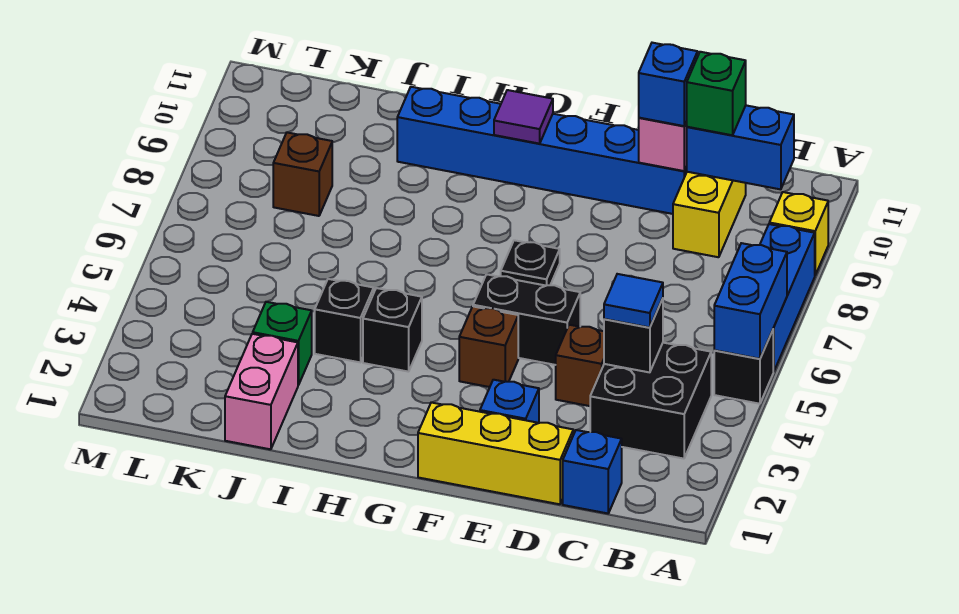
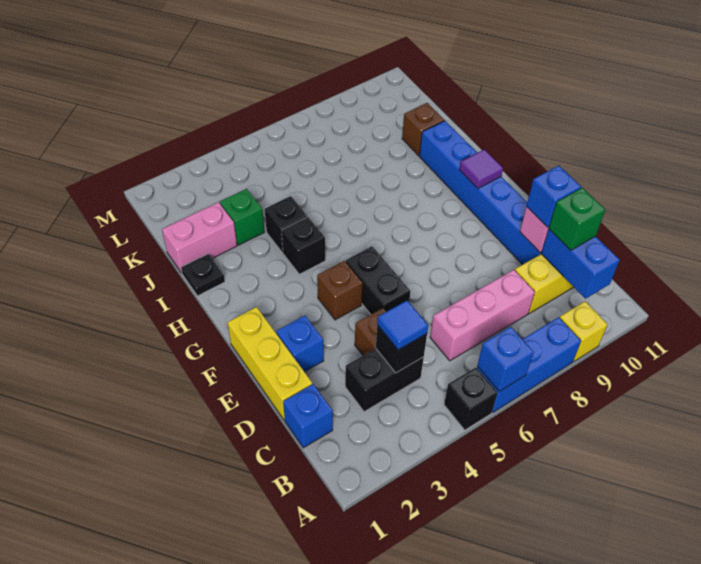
blue 1x2 brick [714,243,787,359] -> blue 1x1 brick [477,327,534,391]
black 2x2 brick [590,343,711,459] -> black 1x2 brick [345,348,424,412]
none -> pink 1x3 brick [430,270,535,361]
black 1x1 plate [501,240,560,286] -> black 1x1 plate moved to [181,254,225,296]
brown 1x1 brick [273,132,332,216] -> brown 1x1 brick moved to [402,103,444,156]

